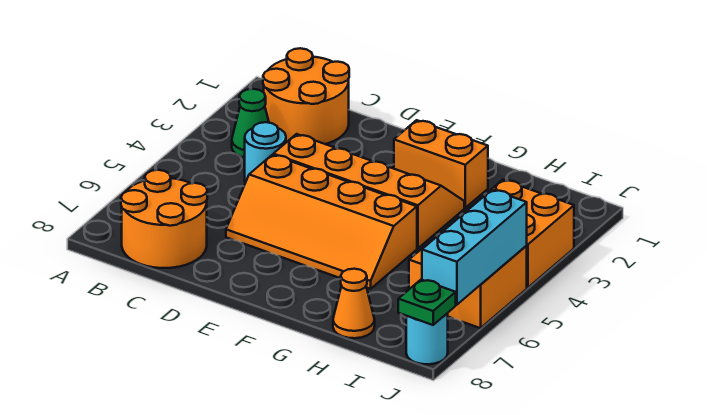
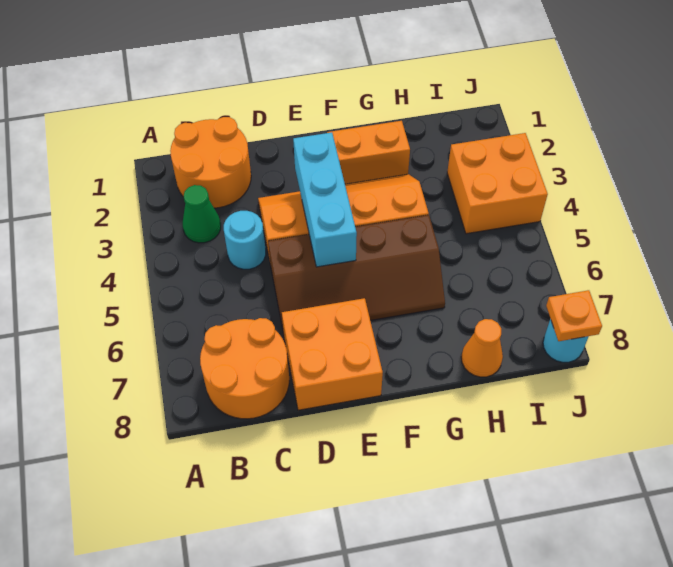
orange 2x4 slope [226,155,417,289] -> brown 2x4 slope [268,215,445,334]
orange 2x2 brick [409,220,527,328] -> orange 2x2 brick moved to [282,298,383,410]
cyan 1x3 brick [422,190,527,305] -> cyan 1x3 brick moved to [293,132,357,267]
green 1x1 plate [398,280,456,325] -> orange 1x1 plate [546,290,602,341]

